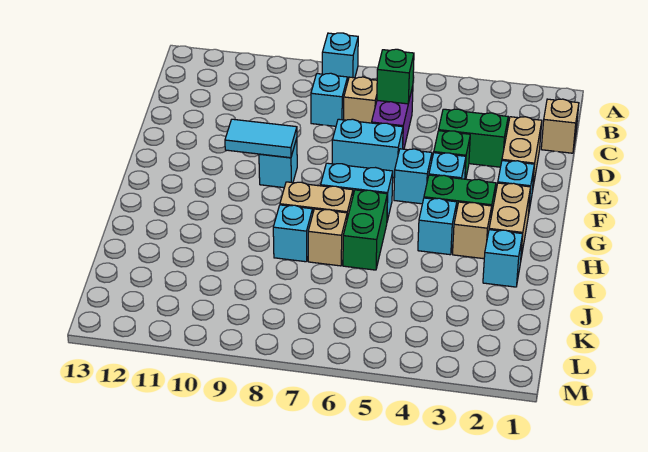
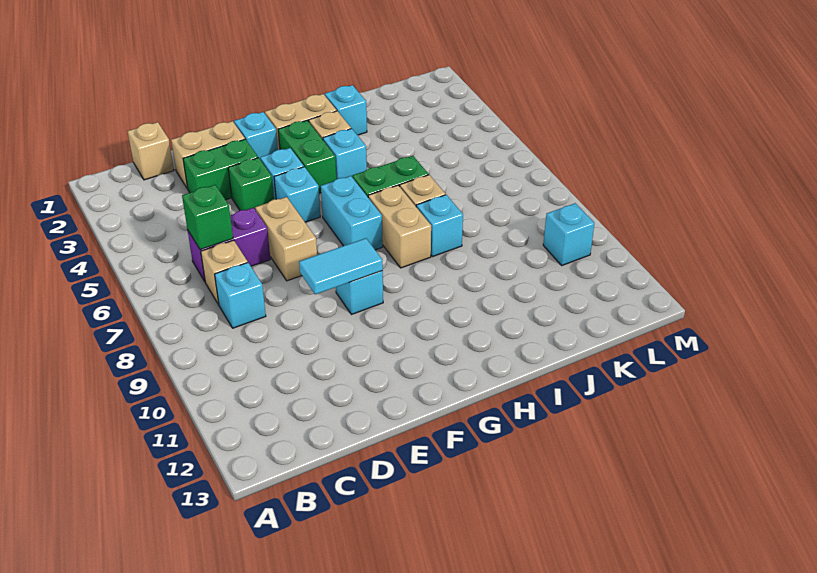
cyan 1x1 brick [322,33,358,83] -> cyan 1x1 brick moved to [543,203,594,265]
green 1x2 brick [439,109,508,167] -> green 1x2 brick turned to [183,139,258,200]
cyan 1x2 brick [332,119,403,178] -> tan 1x2 brick [255,197,317,281]
cyan 1x2 tile [225,119,297,158] -> cyan 1x2 tile turned to [299,238,383,294]

